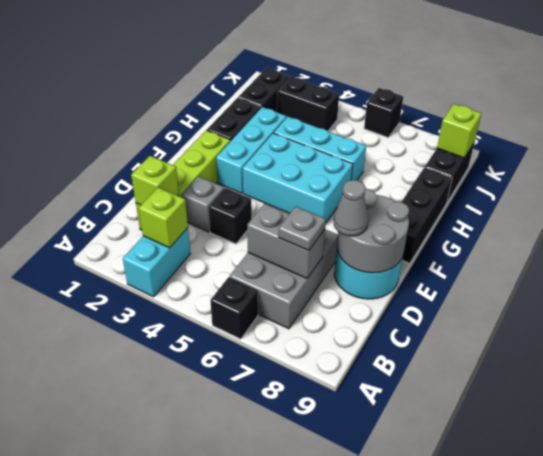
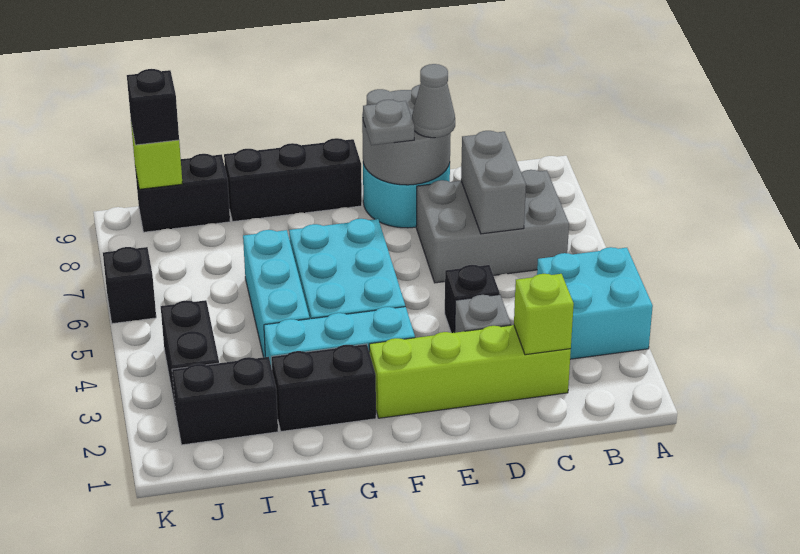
cyan 1x2 brick [123,228,191,297] -> cyan 2x2 brick [537,247,653,359]
black 1x1 brick [210,277,258,339] -> black 1x1 brick moved to [127,69,179,145]
lime 1x1 brick [139,188,188,248] -> none
grey 1x1 plate [278,206,326,251] -> grey 1x1 plate moved to [363,100,414,145]

